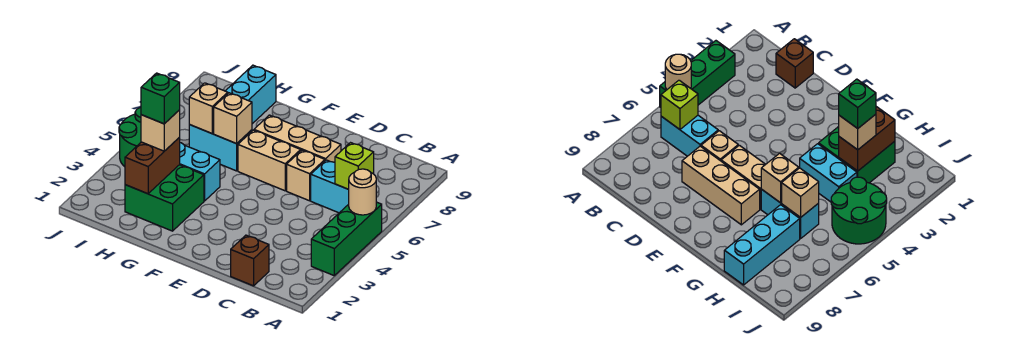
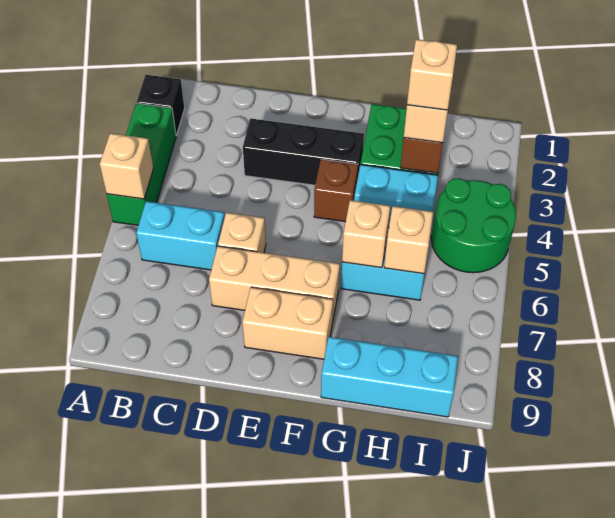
none -> black 1x1 brick [137,75,185,135]
tan 1x1 round brick [348,169,376,215] -> tan 1x1 brick [100,133,154,199]
lime 1x1 brick [335,143,374,189] -> none
brown 1x1 brick [231,235,269,286] -> brown 1x1 brick moved to [314,159,358,222]
none -> black 1x3 brick [243,118,364,185]
tan 1x2 brick [238,130,301,191] -> tan 1x2 brick moved to [242,287,333,359]
green 1x1 brick [141,73,180,124] -> tan 1x1 brick [407,39,457,110]
cyan 1x3 brick [226,65,276,124] -> cyan 1x3 brick turned to [321,337,458,417]

